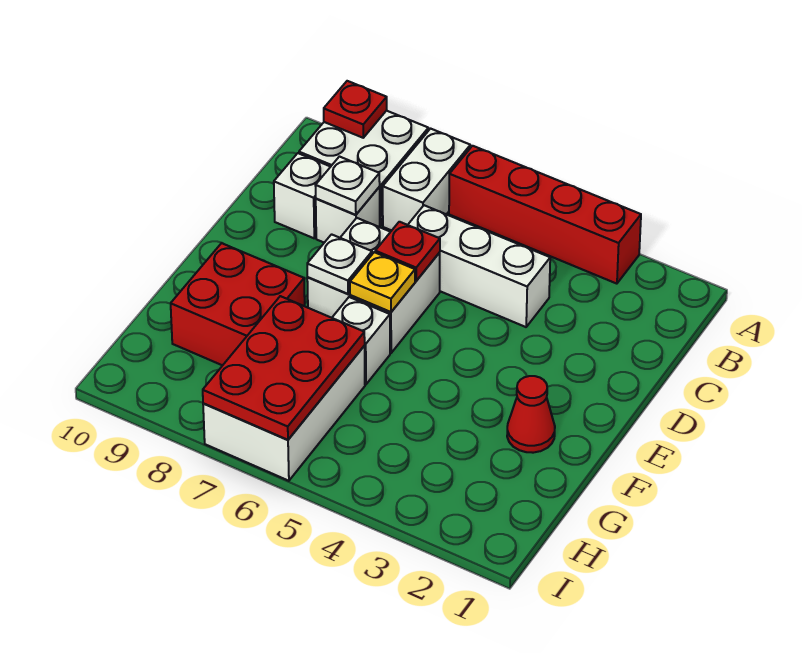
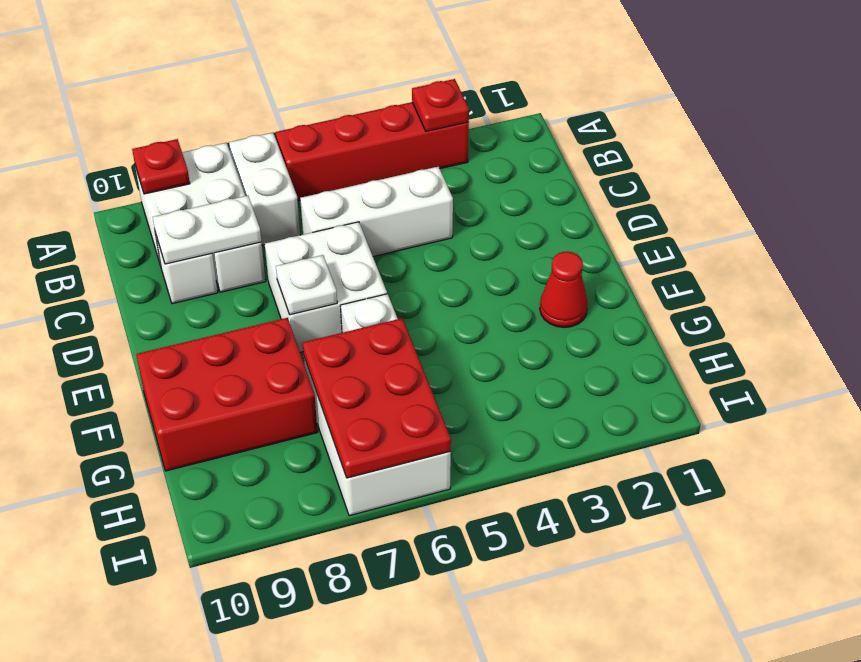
white 1x1 plate [315,157,380,215] -> white 1x2 plate [153,196,261,264]
red 1x1 plate [375,222,440,281] -> red 1x1 plate moved to [412,79,469,131]
yellow 1x1 plate [350,252,415,312] -> none
red 2x2 brick [171,243,305,365] -> red 2x3 brick [136,318,318,471]

